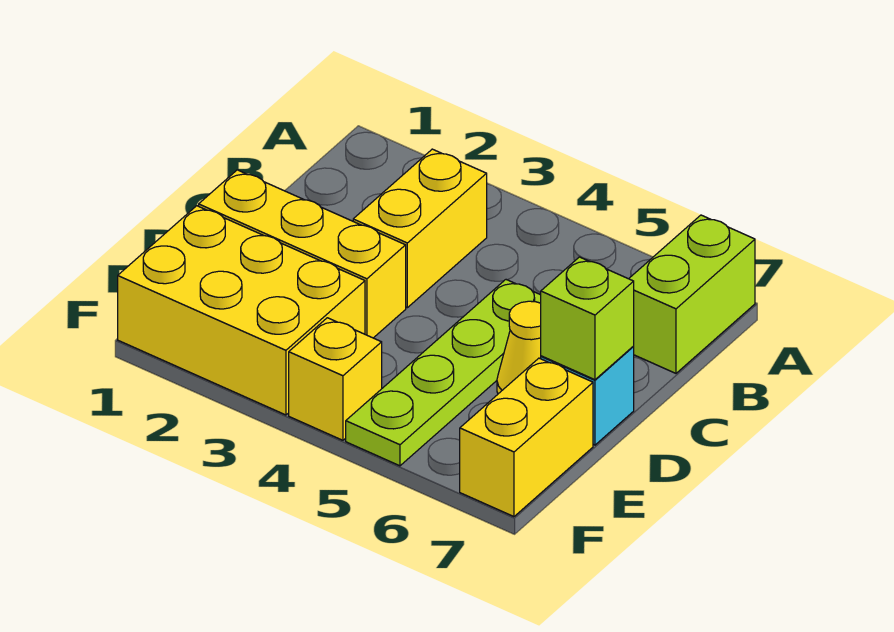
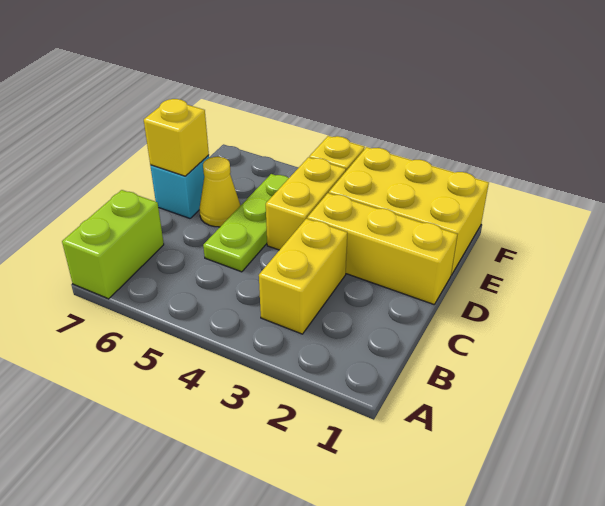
lime 1x4 plate [346,280,541,466] -> lime 1x3 plate [203,174,289,272]
lime 1x1 brick [541,257,634,380] -> yellow 1x1 brick [144,99,209,176]
yellow 1x2 brick [460,358,593,517] -> yellow 1x2 brick moved to [266,157,346,250]

